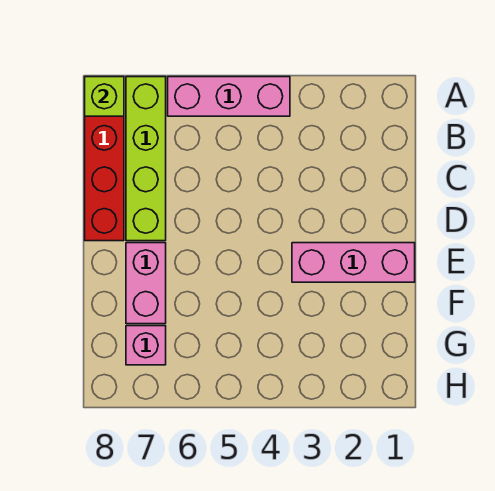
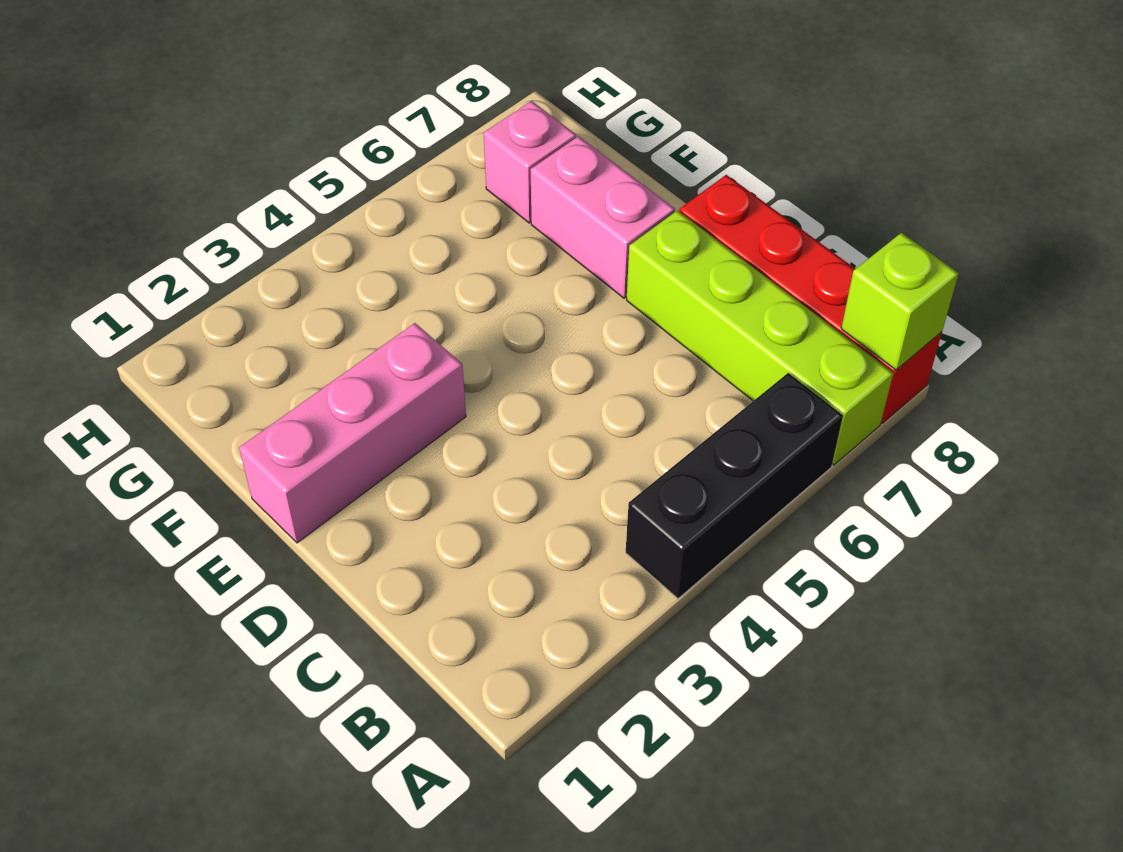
pink 1x3 brick [168,77,290,116] -> black 1x3 brick [626,373,843,599]

